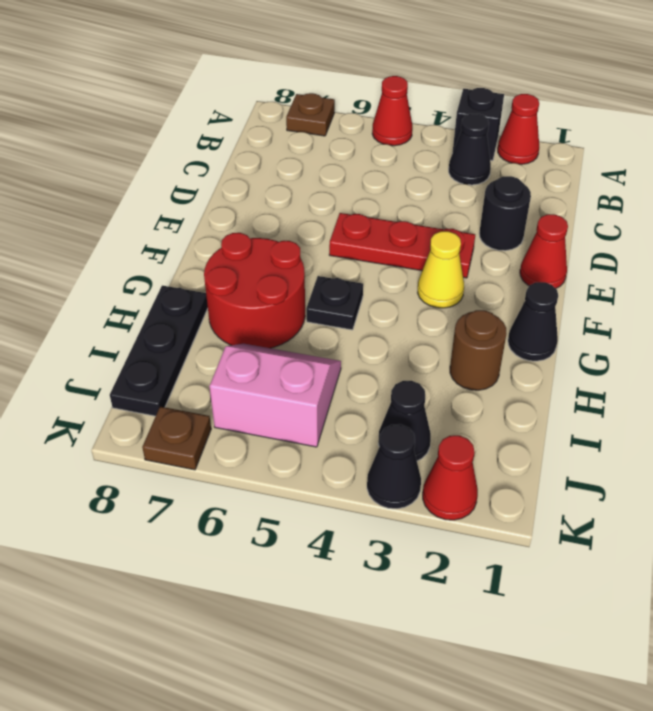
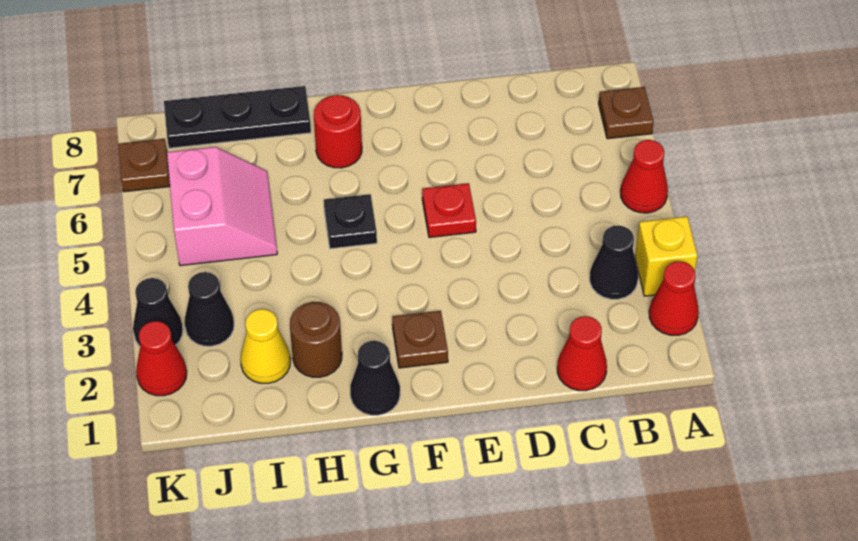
black 1x1 brick [453,88,504,161] -> yellow 1x1 brick [635,217,698,296]
black 1x1 round brick [479,176,531,251] -> none
red 1x1 cone [520,214,568,288] -> red 1x1 cone moved to [557,316,607,391]
red 1x3 plate [329,213,475,278] -> red 1x1 plate [422,183,476,238]
none -> brown 1x1 plate [392,311,448,368]
yellow 1x1 cone [418,231,464,308] -> yellow 1x1 cone moved to [241,309,290,383]
red 2x2 round brick [204,233,305,348] -> red 1x1 round brick [314,95,362,168]

